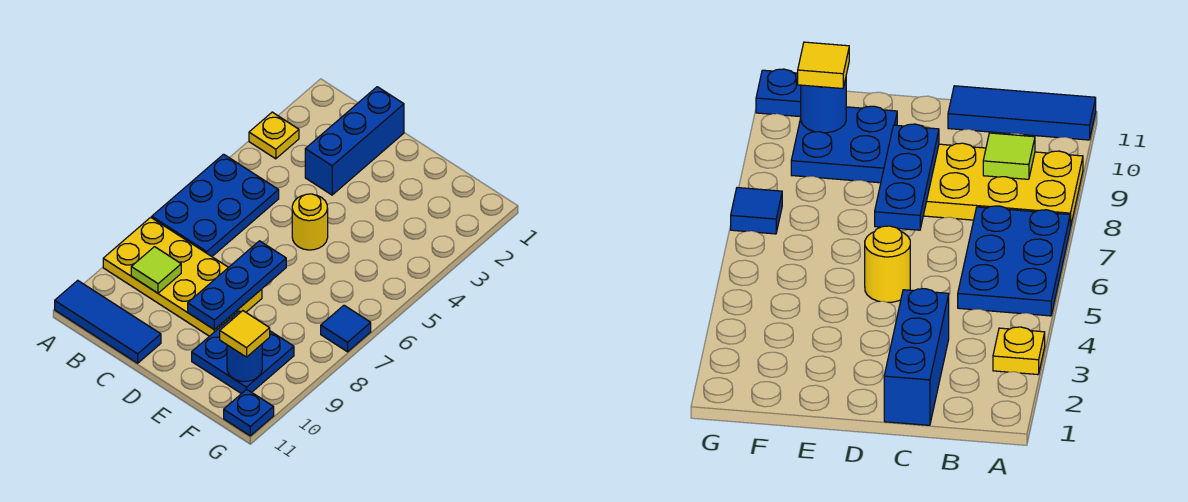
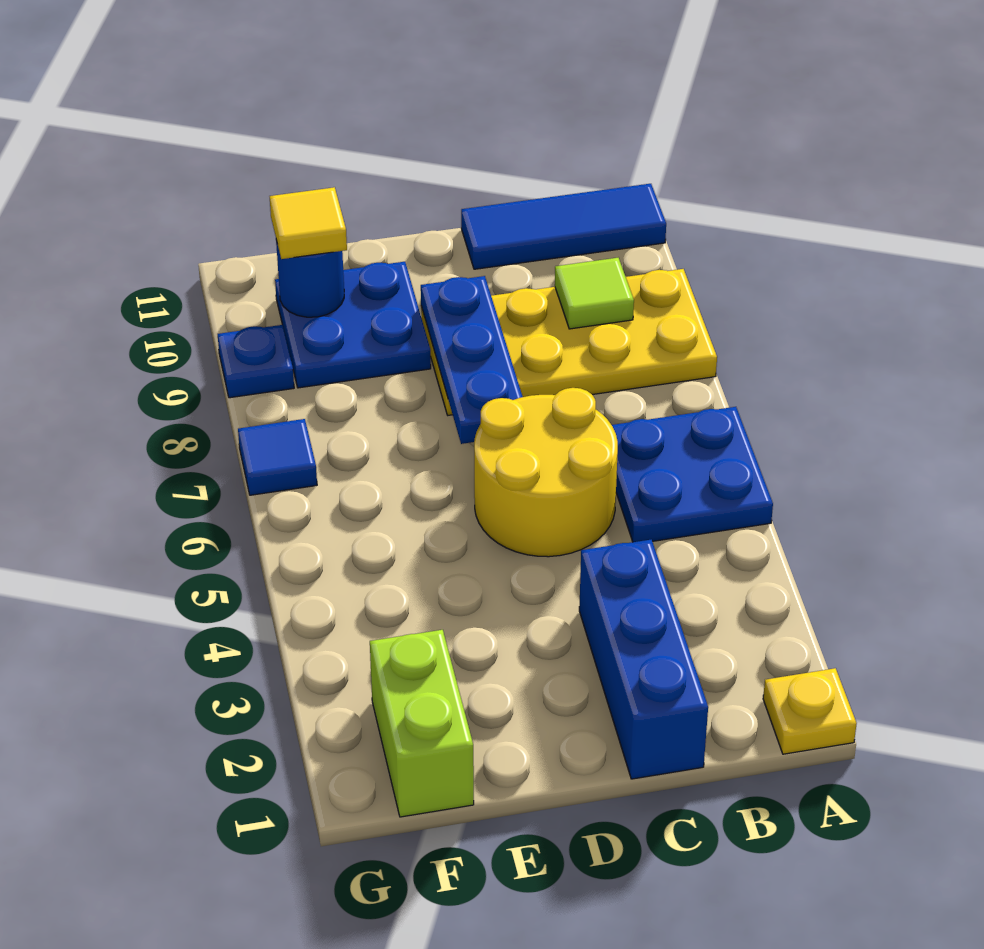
yellow 1x1 plate [249,112,299,159] -> yellow 1x1 plate moved to [763,668,857,754]
blue 2x3 plate [152,154,279,256] -> blue 2x2 plate [612,407,773,542]
yellow 1x1 round brick [292,194,328,250] -> yellow 2x2 round brick [474,388,618,557]
none -> lime 1x2 brick [370,630,474,817]
blue 1x1 plate [224,389,274,436] -> blue 1x1 plate moved to [218,325,294,398]

